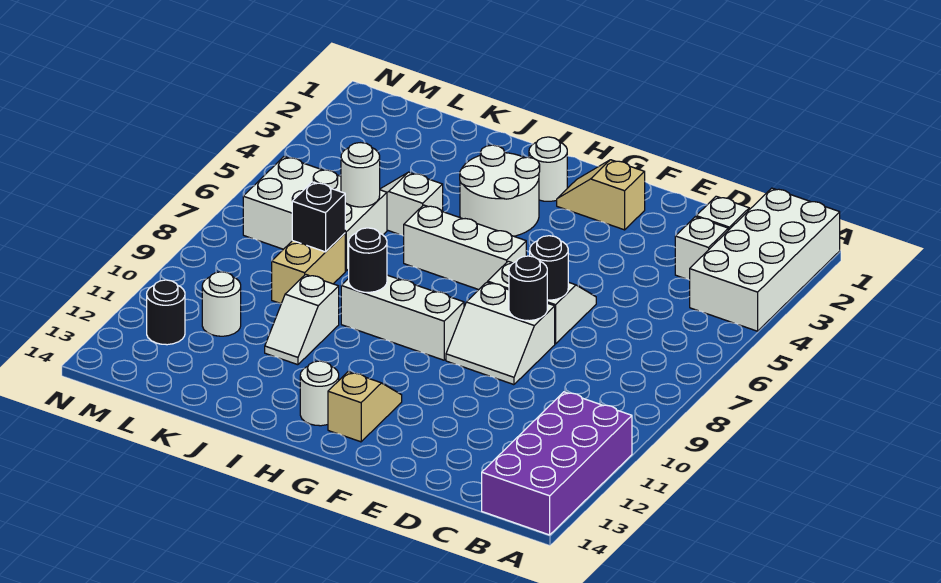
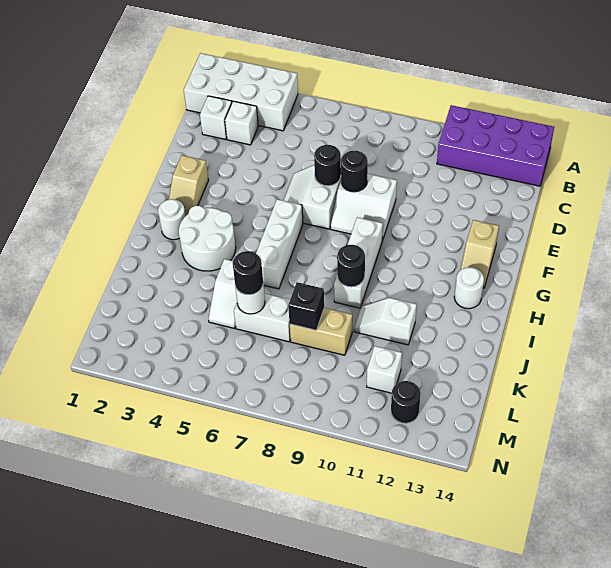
white 2x2 slope [446,282,555,385] -> white 2x2 slope turned to [331,174,397,241]
tan 1x2 slope [328,371,402,442] -> tan 1x2 slope turned to [461,220,499,288]
white 1x2 slope [265,274,339,365] -> white 1x2 slope turned to [354,298,417,345]
white 2x3 brick [243,157,387,271] -> white 1x2 brick [234,294,291,342]
none -> black 1x1 round brick [233,251,263,295]
white 1x1 round brick [202,272,241,336] -> white 1x1 brick [367,346,402,393]

